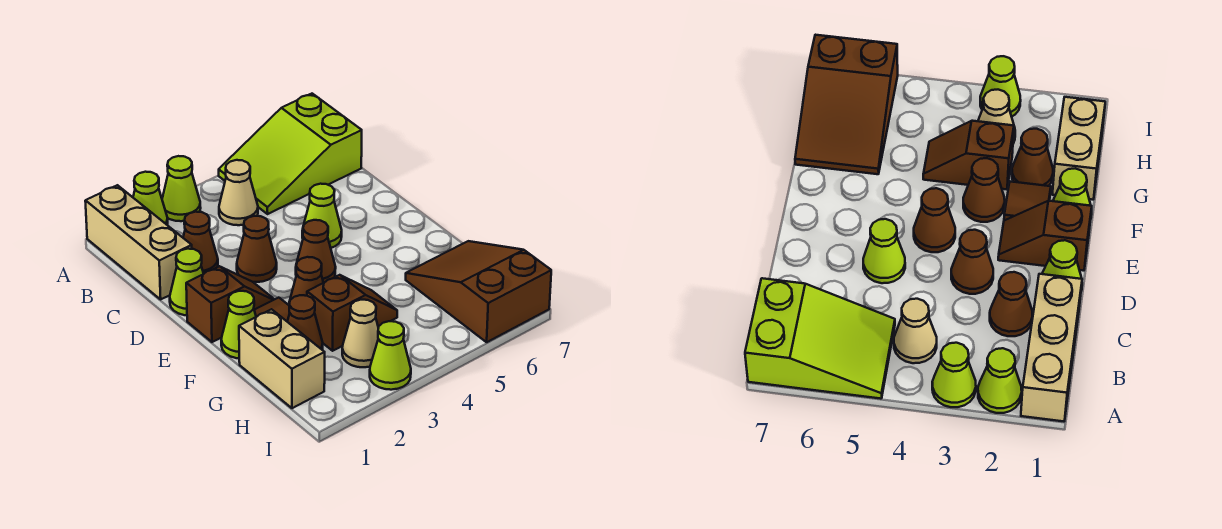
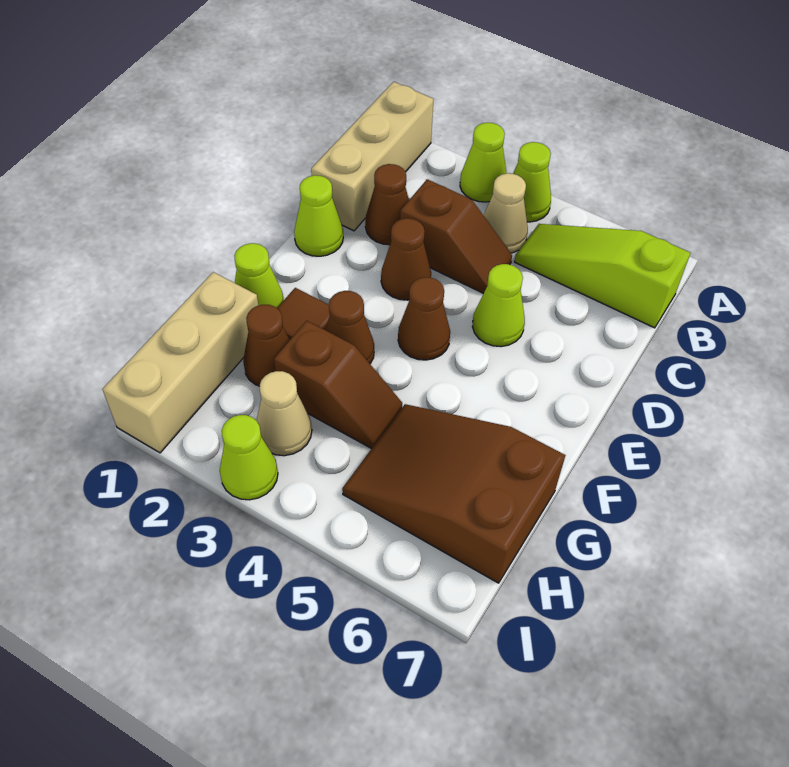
lime 1x1 cone [133,172,168,225] -> lime 1x1 cone moved to [513,142,551,222]
lime 2x3 slope [219,94,362,214] -> lime 1x3 slope [515,224,690,328]
brown 1x2 slope [186,266,274,342] -> brown 1x2 slope moved to [400,179,512,293]
tan 1x2 brick [239,309,325,408] -> tan 1x3 brick [102,272,258,453]
brown 2x3 slope [406,241,551,342] -> brown 2x3 slope turned to [342,404,565,583]

